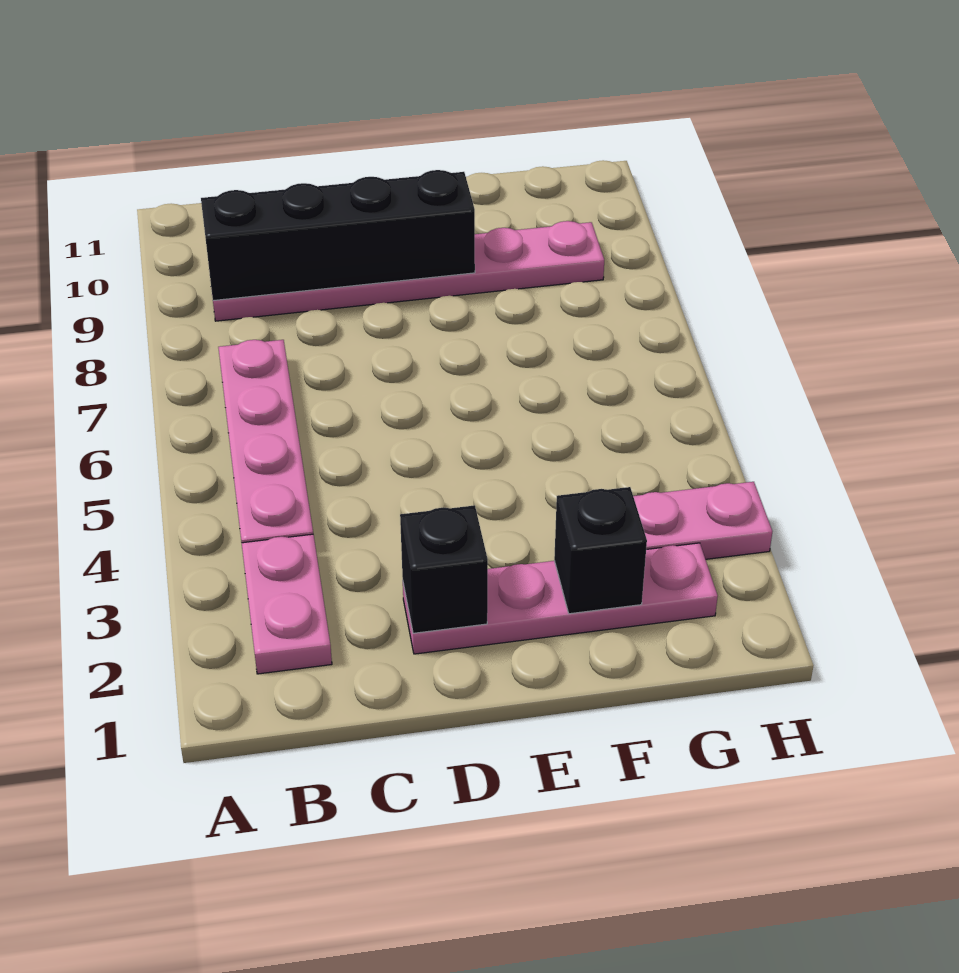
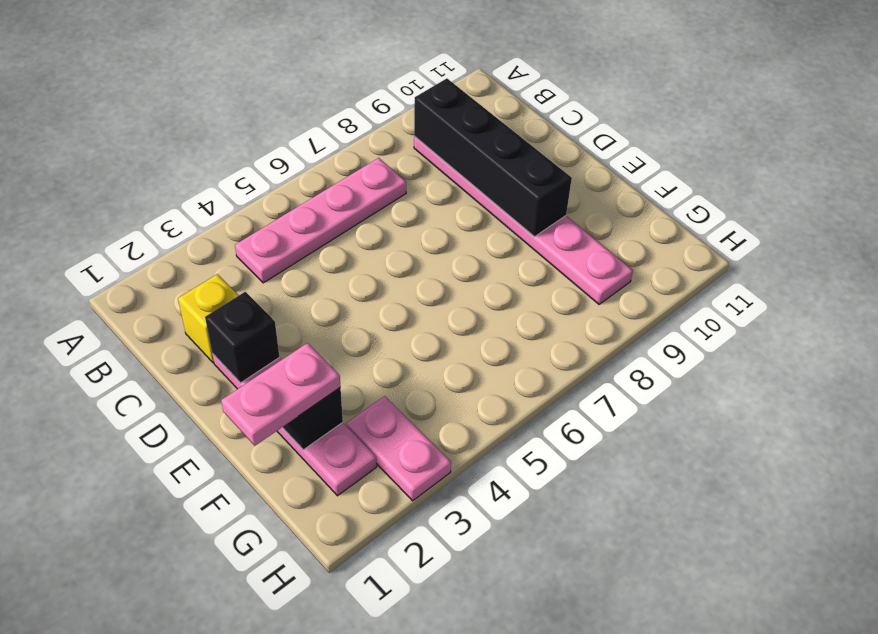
pink 1x2 plate [242,534,332,674] -> pink 1x2 plate moved to [221,343,341,446]
none -> yellow 1x1 brick [178,274,239,363]

